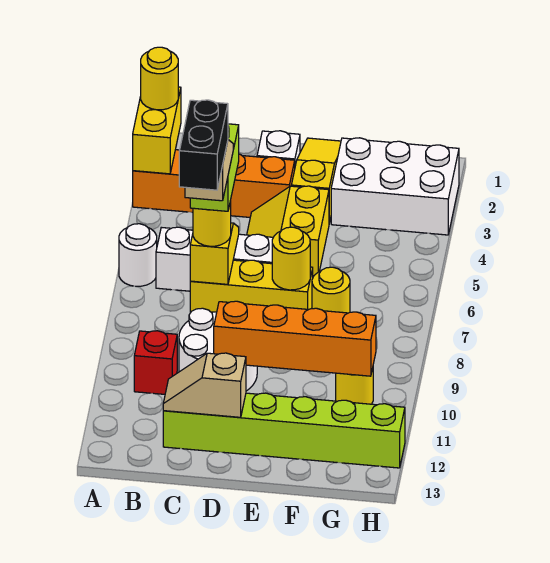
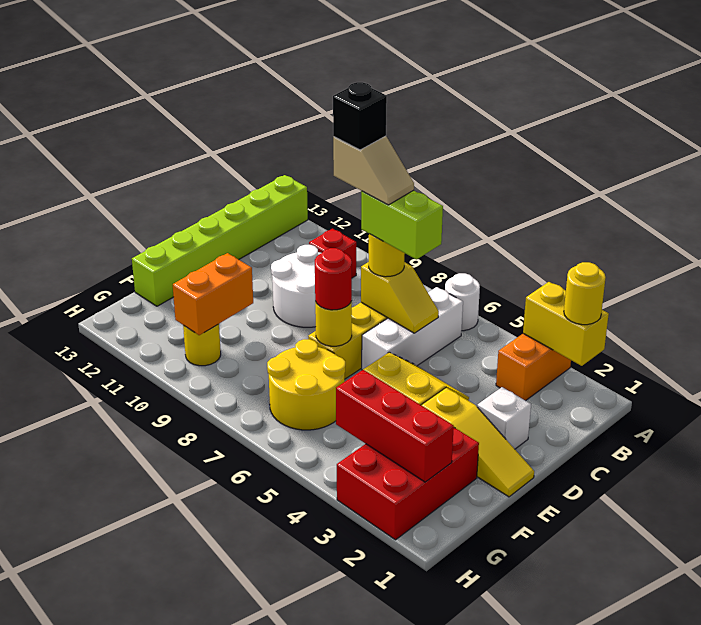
orange 1x4 brick [133,150,295,217] -> orange 1x2 brick [496,334,571,401]
black 1x2 brick [179,100,228,190] -> black 1x1 brick [333,82,387,150]
lime 1x6 brick [163,393,405,468] -> lime 1x6 brick moved to [132,175,308,306]
tan 1x2 slope [163,353,246,417] -> none
orange 1x4 brick [214,301,376,376] -> orange 1x2 brick [173,253,253,335]
none -> red 1x1 round brick [315,248,352,310]
white 2x3 brick [331,138,459,235] -> red 2x3 brick [337,428,479,540]
yellow 1x1 round brick [312,267,350,313] -> yellow 2x2 round brick [267,339,345,430]
none -> red 1x3 brick [336,370,454,482]

